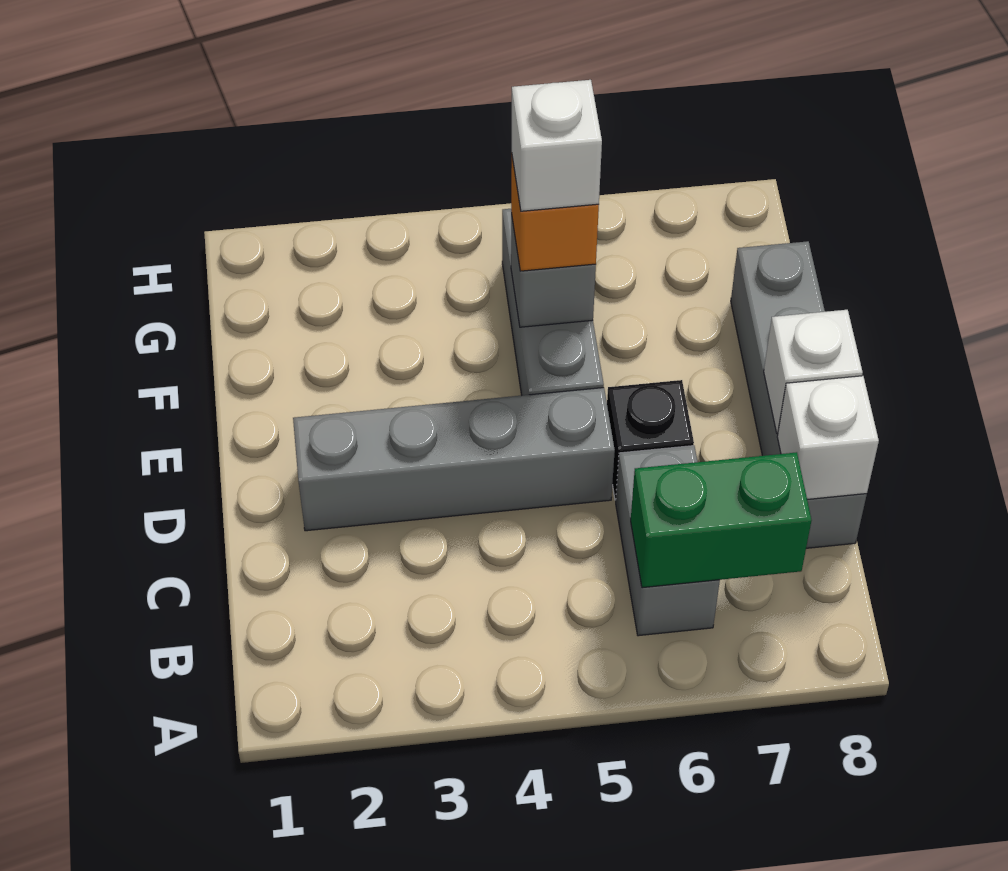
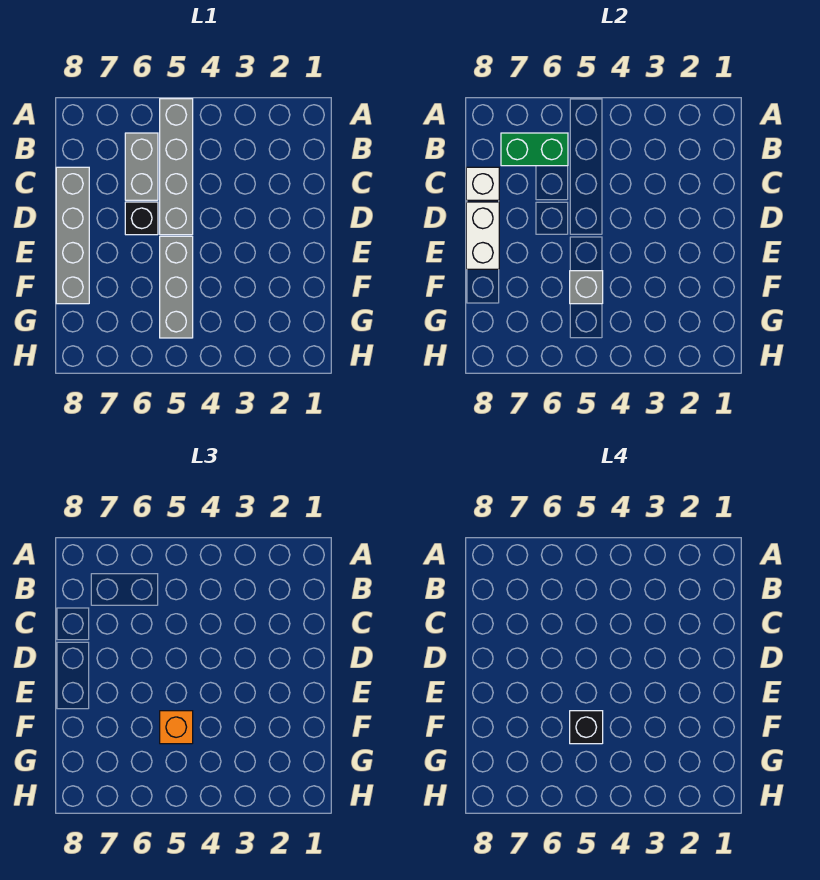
grey 1x4 brick [293,388,615,531] -> grey 1x4 brick turned to [160,99,193,235]
white 1x1 brick [764,310,863,434] -> white 1x2 brick [466,202,499,269]
white 1x1 brick [512,80,602,211] -> black 1x1 brick [570,711,603,744]

